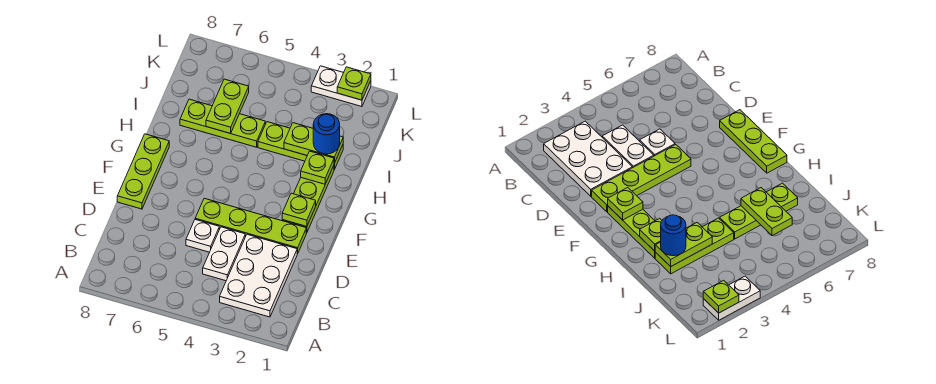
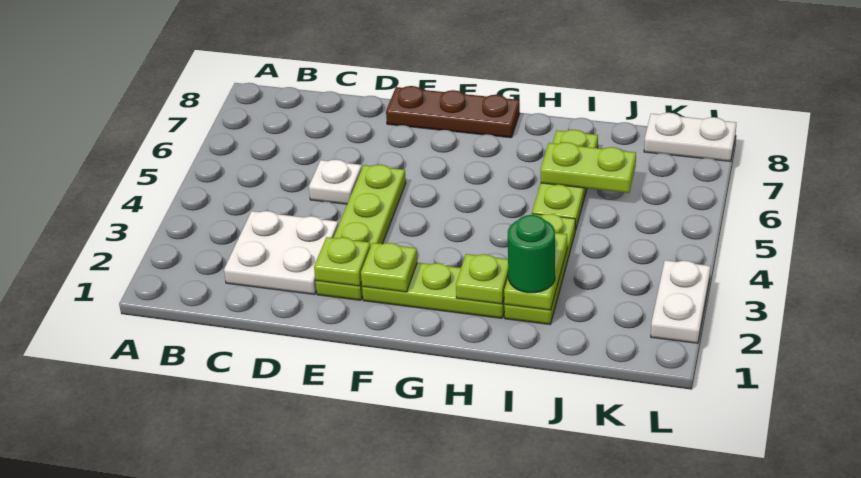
white 2x3 plate [220,234,297,317] -> white 2x2 plate [224,211,338,295]
white 1x2 plate [203,227,245,281] -> white 1x2 plate moved to [644,113,736,161]
lime 1x3 plate [117,134,169,209] -> brown 1x3 plate [386,86,520,138]
blue 1x1 round brick [313,114,340,154] -> green 1x1 round brick [508,215,555,293]
lime 1x1 plate [337,67,371,100] -> lime 1x1 plate moved to [314,237,370,286]

